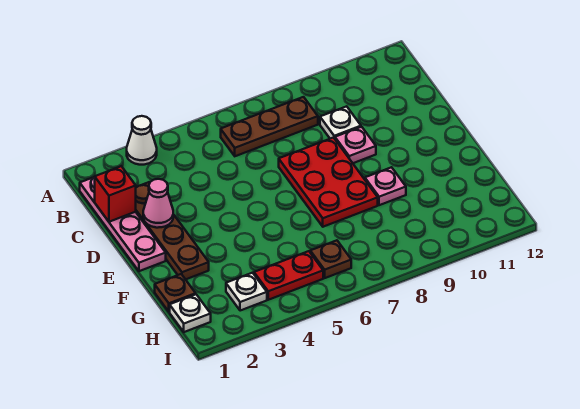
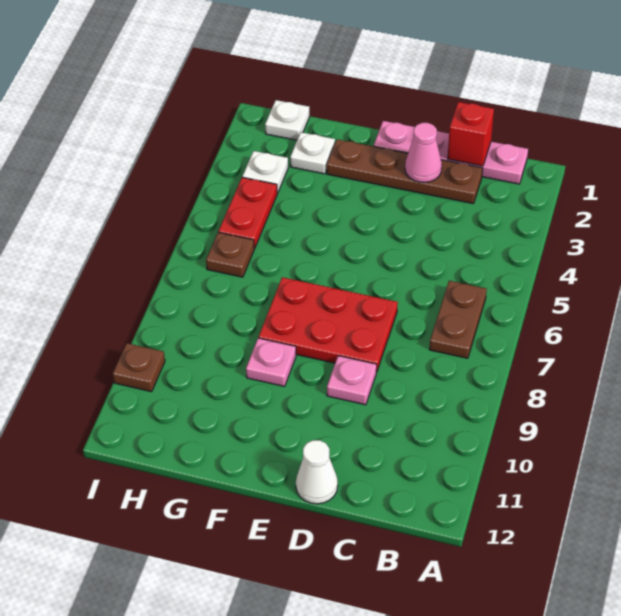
white 1x1 cone [127,116,157,165] -> white 1x1 cone moved to [296,440,338,504]
brown 1x3 plate [221,97,318,156] -> brown 1x2 plate [429,281,487,358]
white 1x1 plate [320,106,361,139] -> white 1x1 plate moved to [290,132,335,174]
brown 1x1 plate [155,274,196,312] -> brown 1x1 plate moved to [113,343,165,392]

